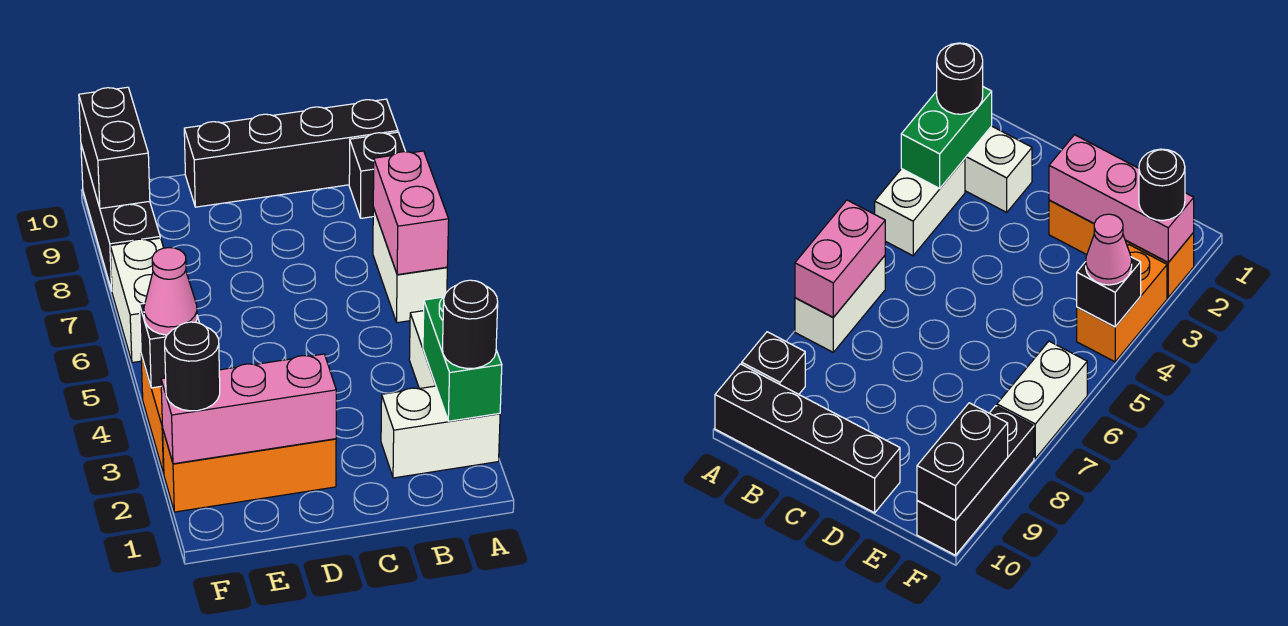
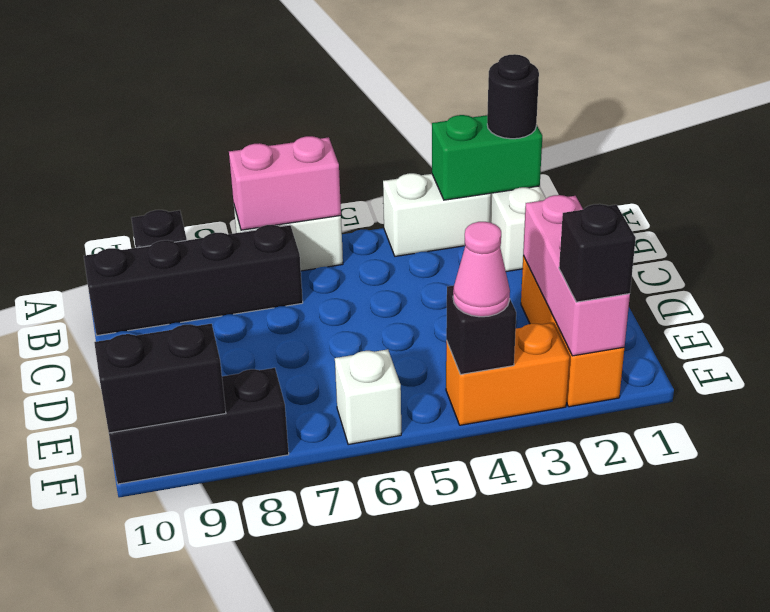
black 1x4 brick [184,99,398,207] -> black 1x4 brick turned to [84,225,303,335]
black 1x1 round brick [165,322,220,411] -> black 1x1 brick [559,204,636,302]
white 1x2 brick [110,238,164,363] -> white 1x1 brick [335,349,401,445]

